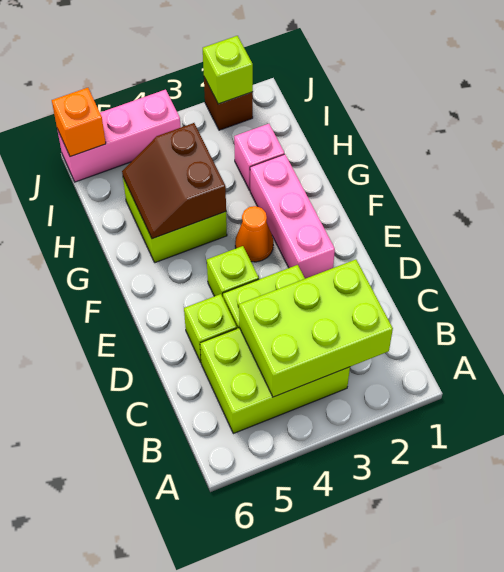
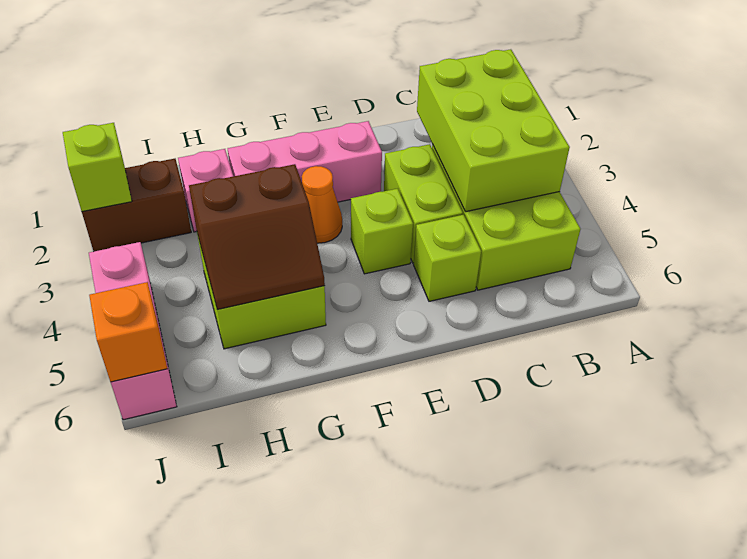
brown 1x1 brick [204,77,253,130] -> brown 1x2 brick [82,159,191,251]

